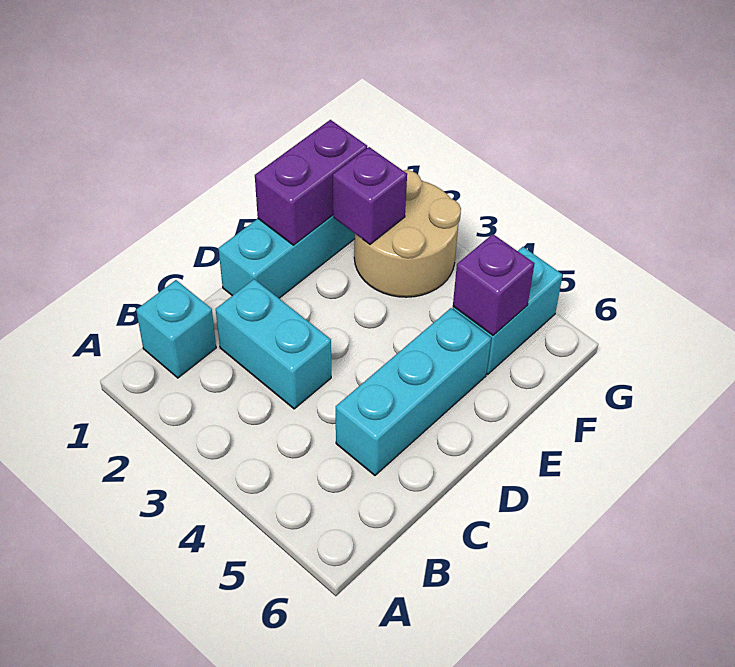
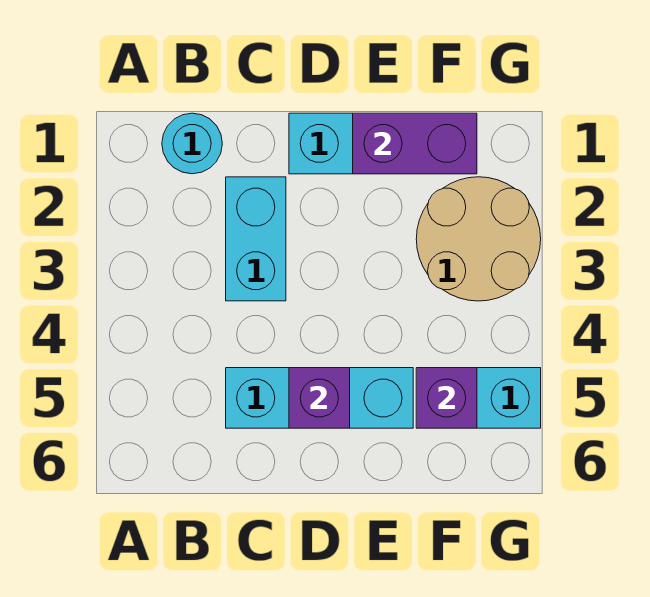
cyan 1x1 brick [136,280,216,378] -> cyan 1x1 round brick [162,113,222,174]
purple 1x1 brick [333,147,407,244] -> purple 1x1 brick moved to [289,368,350,428]

